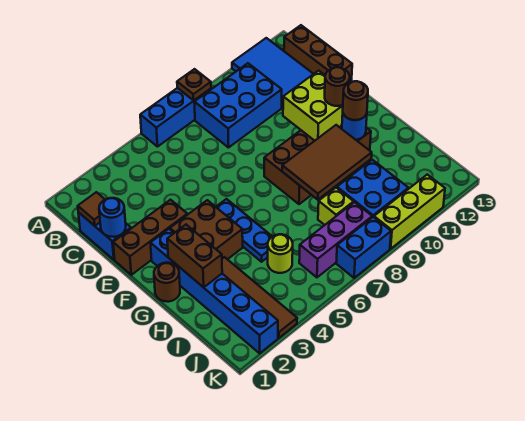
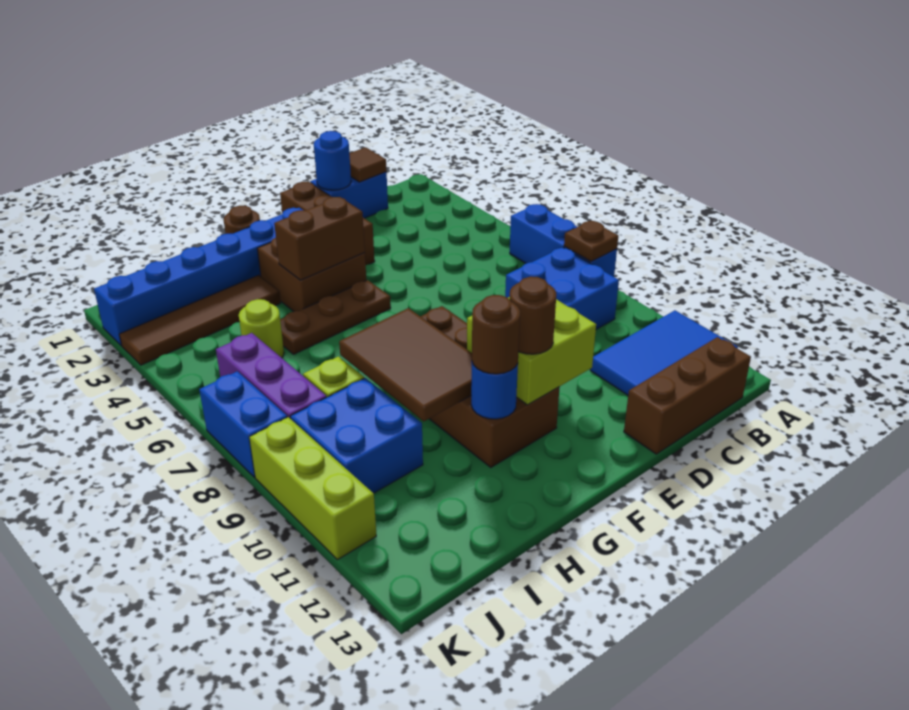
blue 2x3 brick [194,63,282,148] -> blue 2x2 brick [505,247,619,329]
blue 1x3 plate [216,199,272,262] -> brown 1x3 plate [280,280,391,354]
brown 1x2 brick [167,225,222,287] -> brown 1x2 brick moved to [274,197,365,280]

